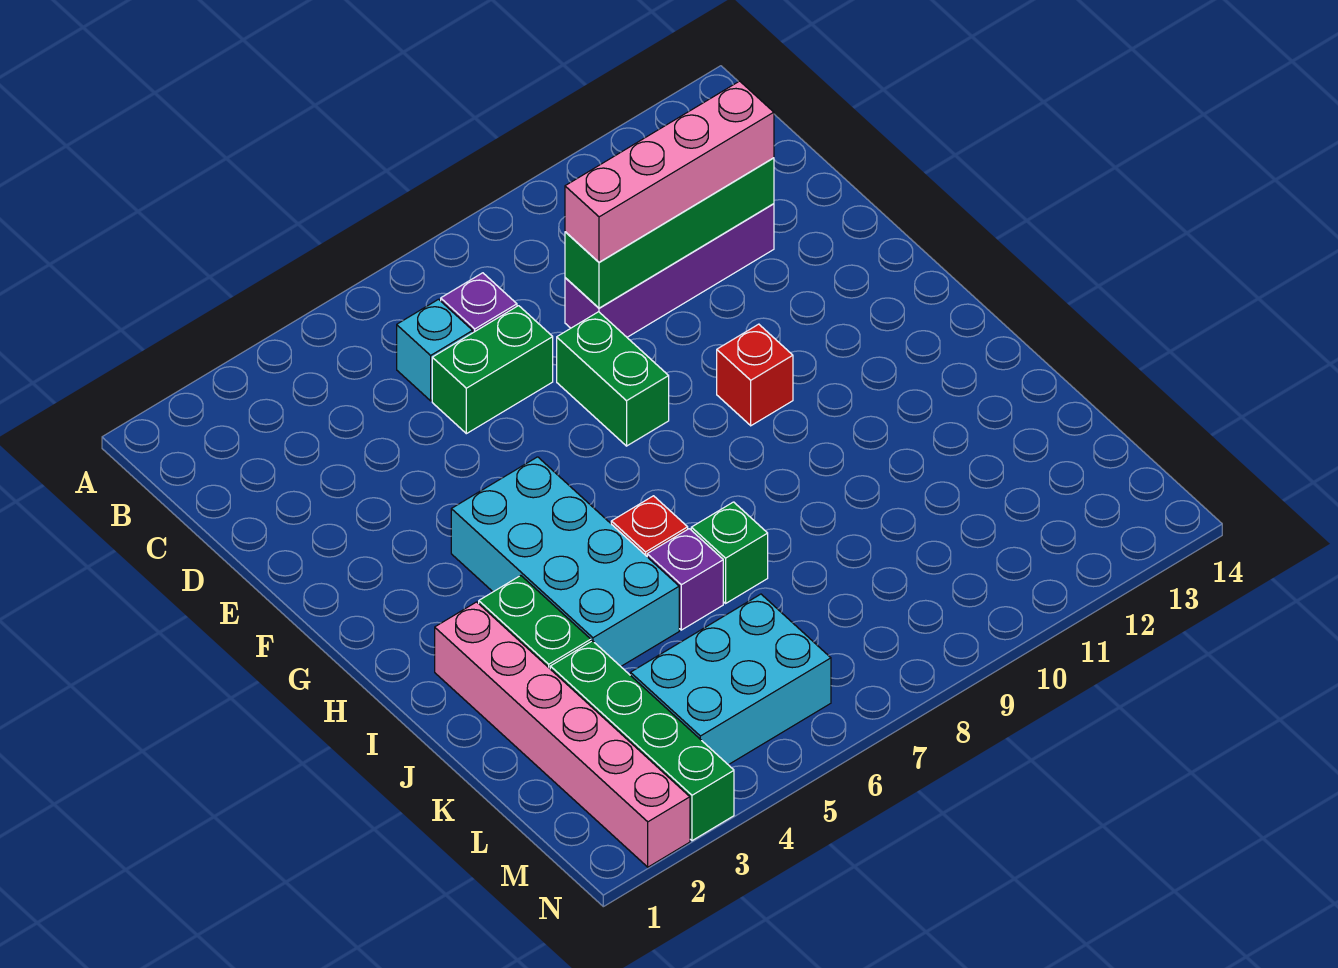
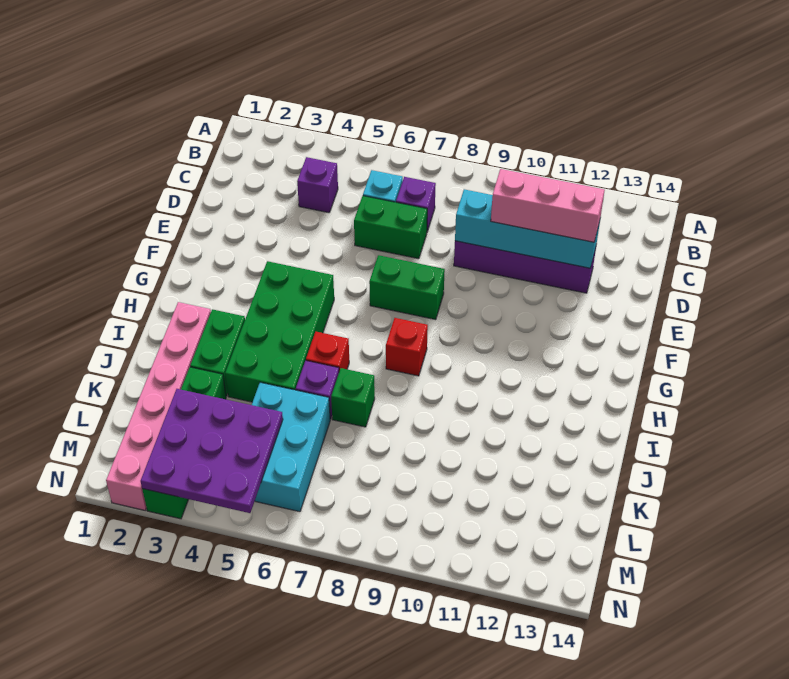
none -> purple 1x1 brick [297,157,338,213]
green 1x4 brick [565,158,774,308] -> cyan 1x4 brick [455,189,600,268]
pink 1x4 brick [565,81,774,262] -> pink 1x3 brick [491,169,605,242]
green 1x2 brick [557,312,669,446] -> green 1x2 brick turned to [369,255,445,320]
cyan 2x4 brick [451,457,679,666] -> green 2x4 brick [225,261,334,402]
red 1x1 brick [717,324,793,426] -> red 1x1 brick moved to [386,318,428,376]
none -> purple 3x3 plate [141,389,283,513]
cyan 2x3 brick [630,594,831,765] -> cyan 2x3 brick turned to [252,382,330,512]

